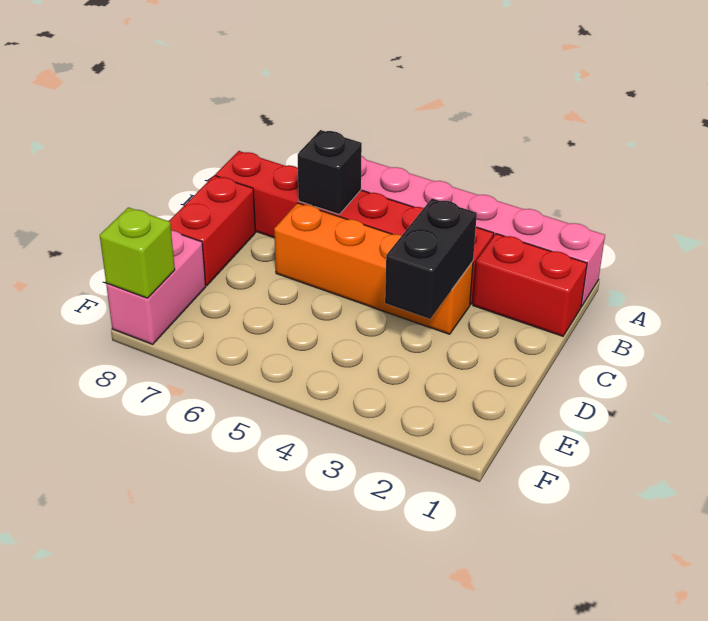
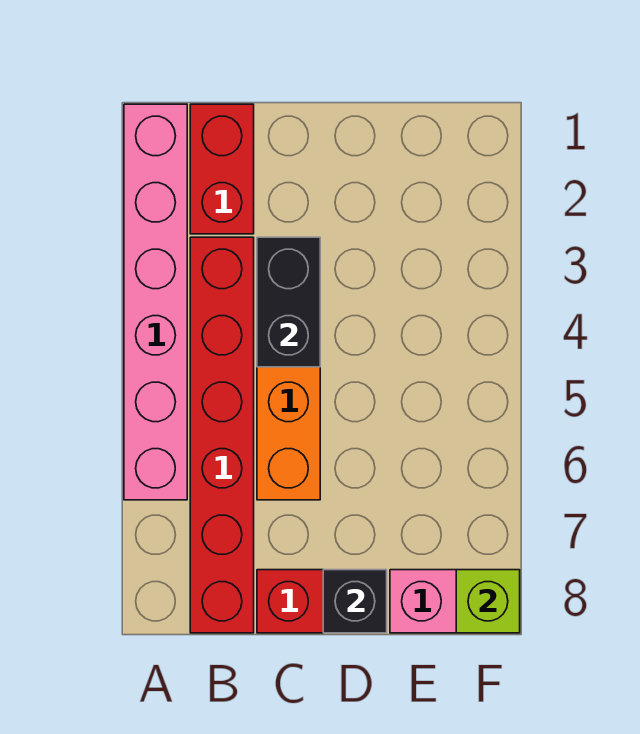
black 1x1 brick [298,130,362,214] -> black 1x1 brick moved to [323,570,387,633]
black 1x2 brick [385,198,477,319] -> black 1x2 brick turned to [257,237,320,367]

